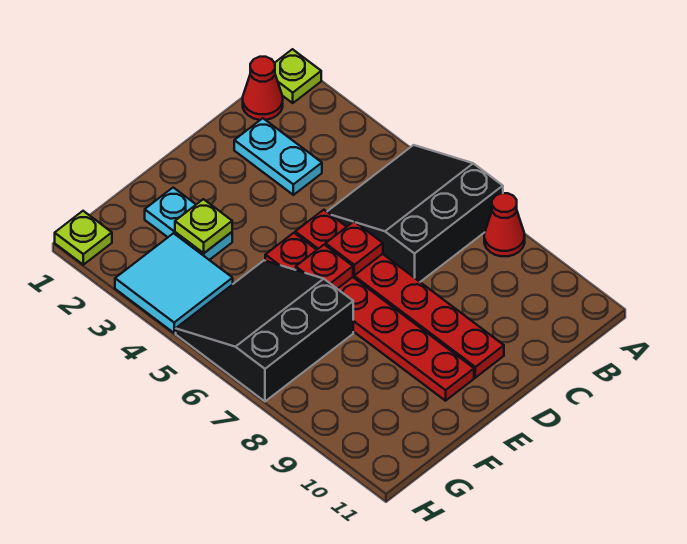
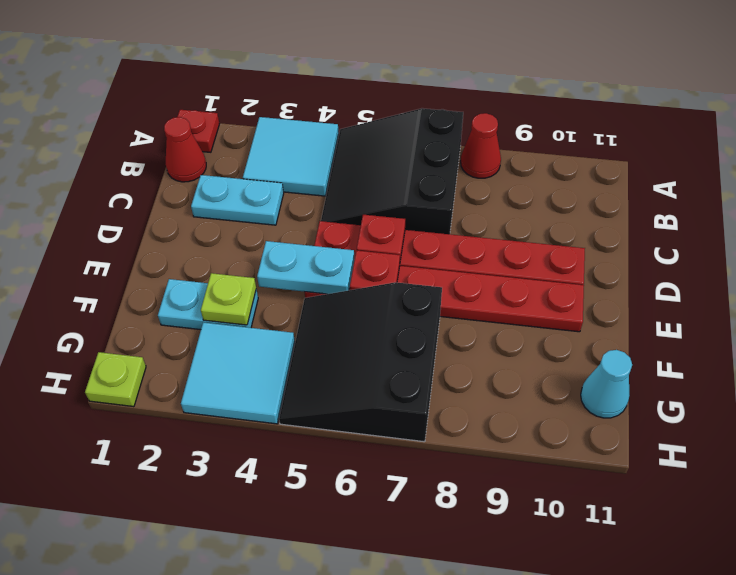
lime 1x1 plate [275,49,321,103] -> red 1x1 plate [177,110,220,152]
none -> cyan 2x2 tile [243,117,339,196]
none -> cyan 1x2 plate [257,241,355,294]
none -> cyan 1x1 cone [581,350,632,418]

